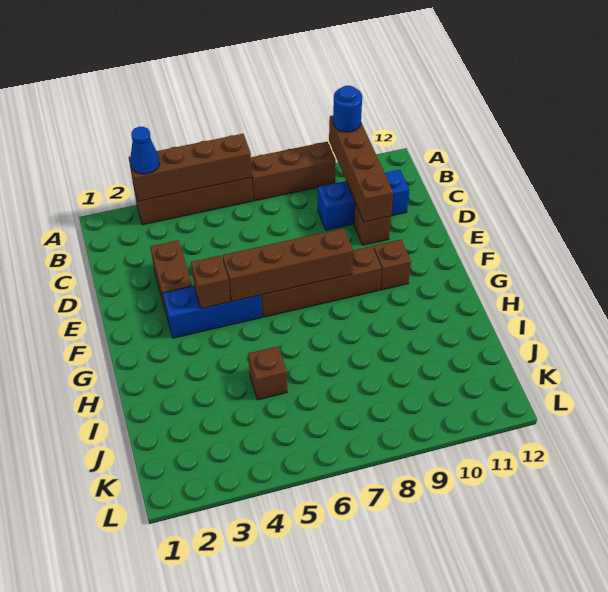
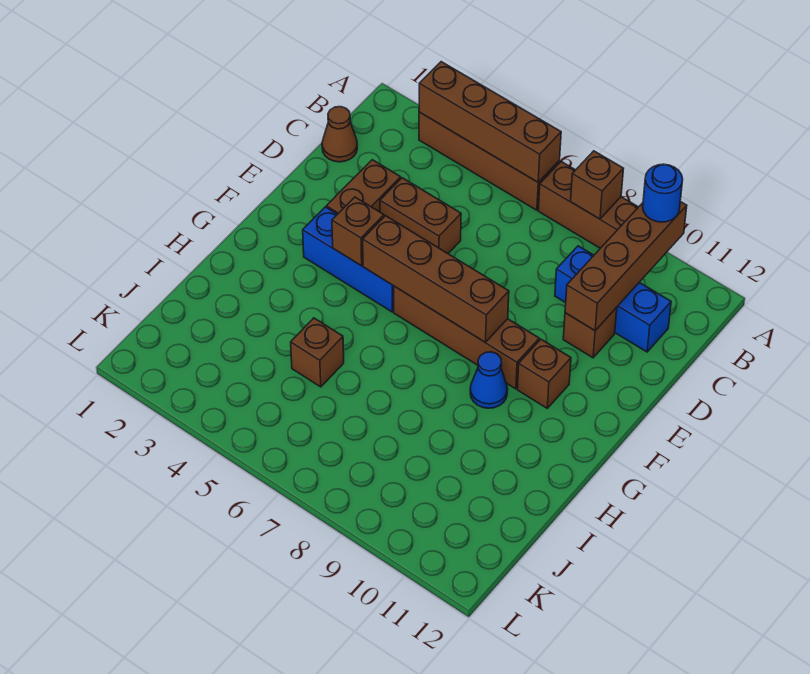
blue 1x1 cone [130,127,160,174] -> blue 1x1 cone moved to [470,352,508,408]
none -> brown 1x1 brick [571,151,624,219]
none -> brown 1x1 cone [322,107,357,162]
none -> brown 1x2 brick [380,178,461,253]

